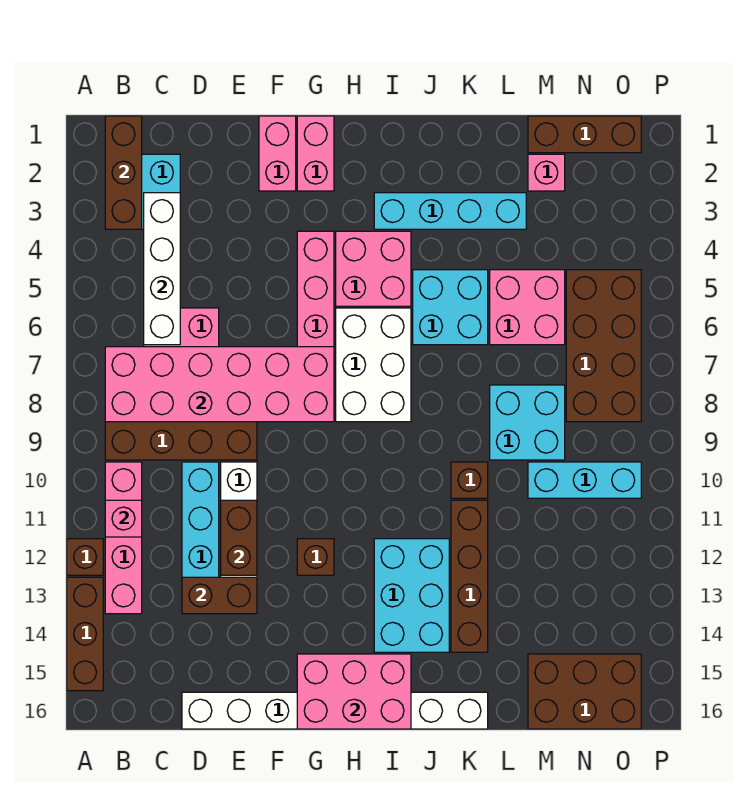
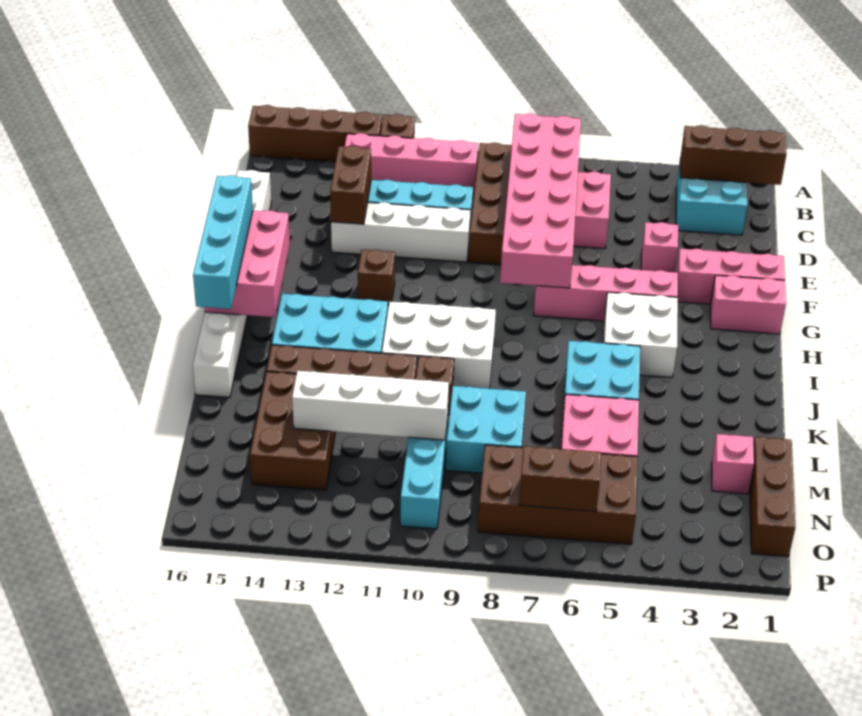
brown 1x3 brick [67,577,103,691] -> brown 1x4 brick [248,105,382,162]
pink 1x1 brick [105,500,142,537] -> pink 1x1 brick moved to [641,222,678,272]
white 1x4 brick [144,193,180,345] -> white 1x4 brick moved to [292,371,449,440]
brown 1x2 brick [221,500,257,575] -> brown 1x2 brick moved to [519,446,601,511]
pink 1x2 brick [259,116,296,191] -> pink 1x3 brick [676,249,785,304]
pink 2x2 brick [336,231,411,306] -> white 2x2 brick [603,292,678,377]
white 2x3 brick [336,308,411,422] -> white 2x3 brick moved to [382,302,496,389]
cyan 1x4 brick [374,193,526,229] -> cyan 1x4 brick moved to [193,175,253,309]
brown 2x3 brick [528,654,641,729] -> brown 2x3 brick moved to [250,372,336,490]

